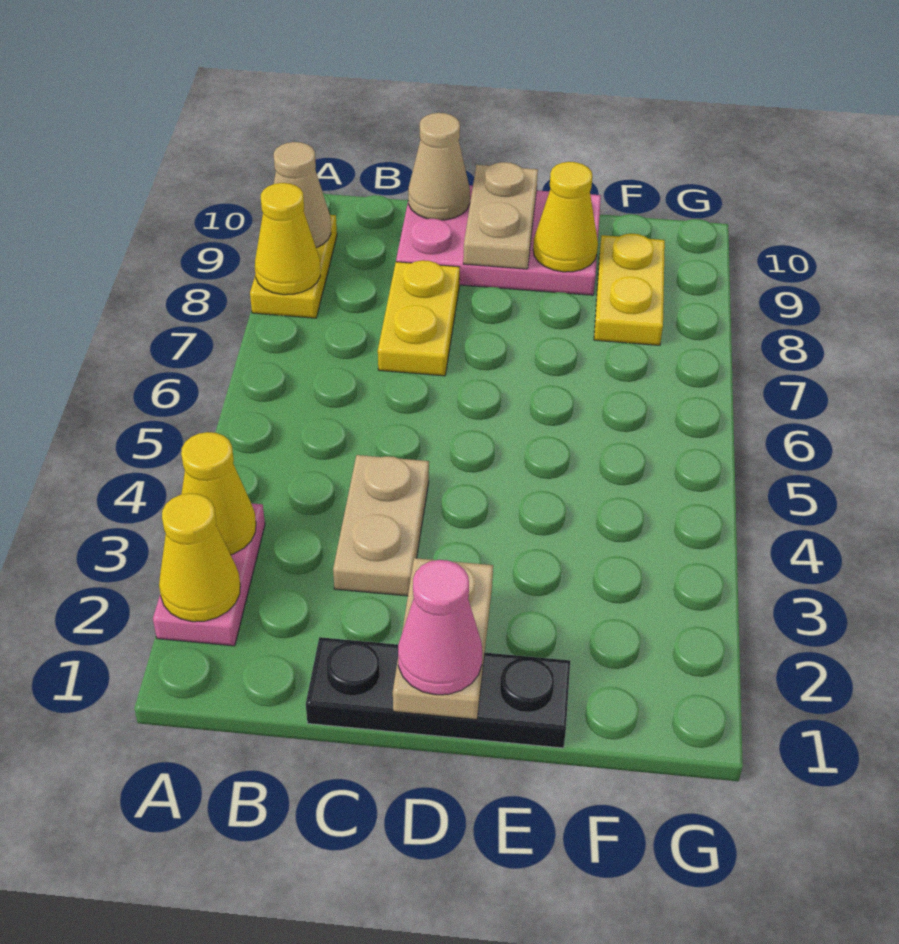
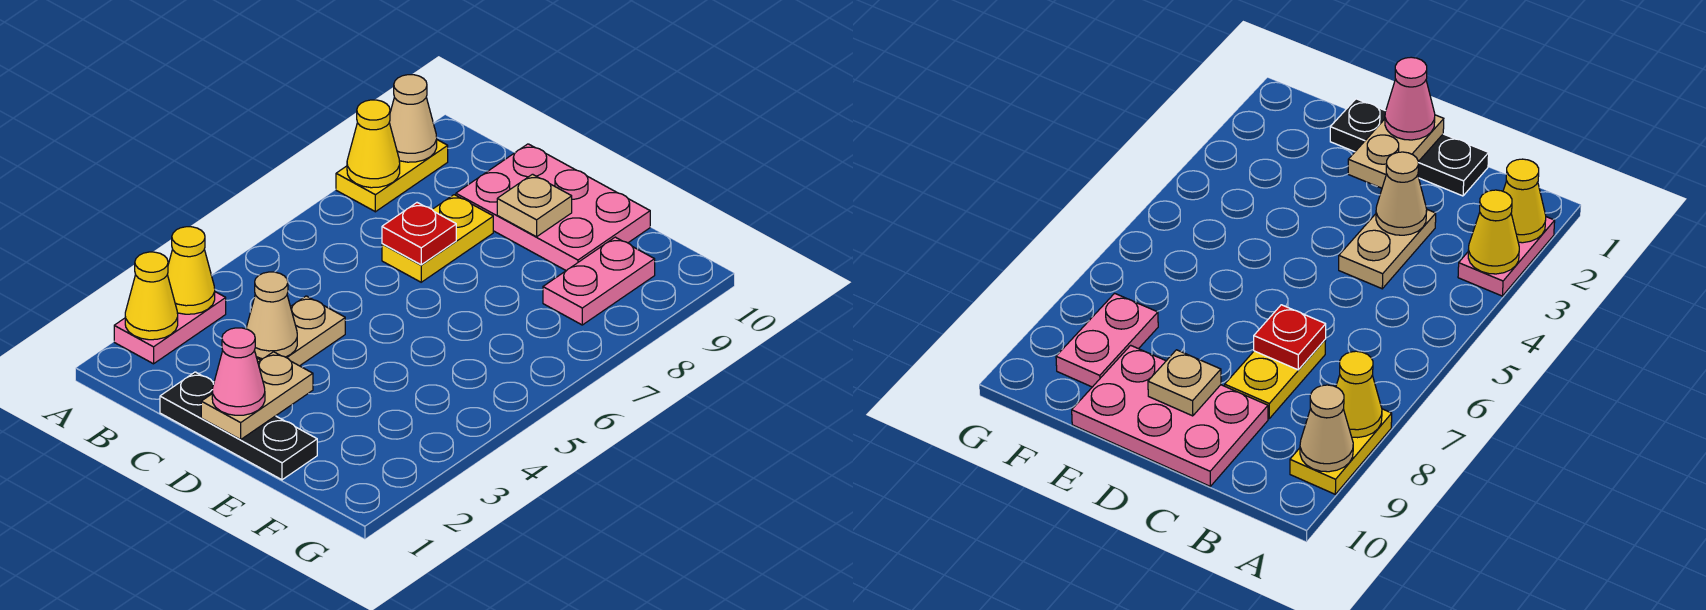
none -> red 1x1 plate [382,203,456,265]
tan 1x1 cone [408,113,470,220] -> tan 1x1 cone moved to [246,272,297,359]
tan 1x2 plate [463,162,538,269] -> tan 1x1 plate [497,174,572,237]
yellow 1x1 cone [533,162,598,272] -> none
yellow 1x2 plate [594,234,665,345] -> pink 1x2 plate [543,237,655,325]

